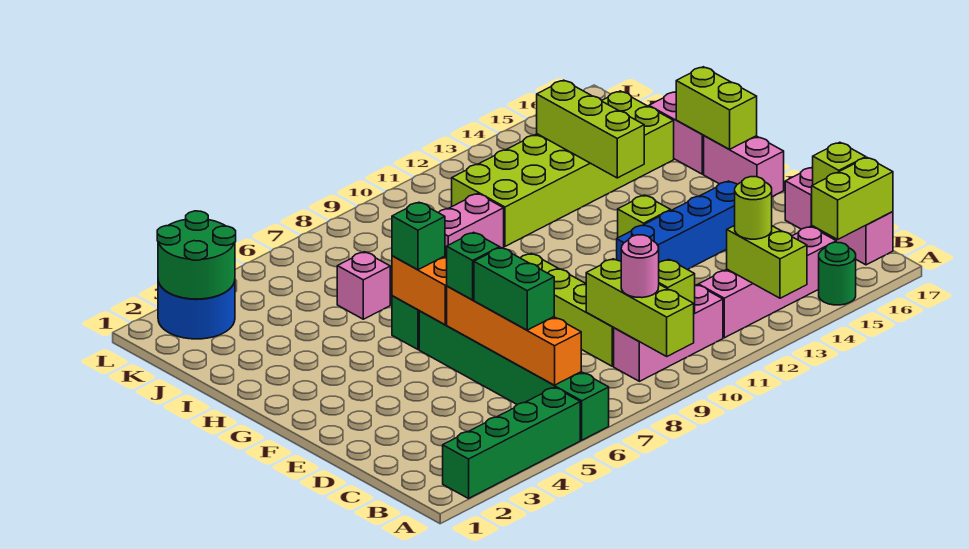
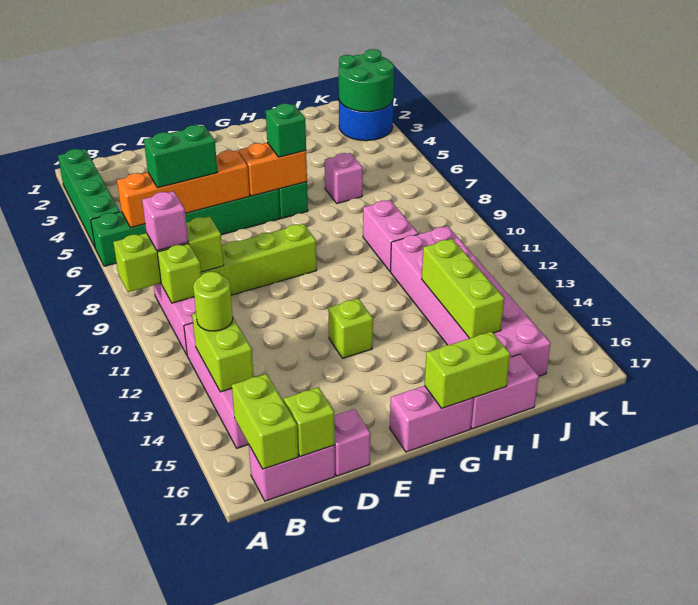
lime 1x2 brick [727,226,807,298] -> lime 1x2 brick turned to [192,313,254,392]
green 1x1 round brick [819,242,856,305] -> none
pink 1x1 round brick [621,235,659,298] -> pink 1x1 brick [142,191,188,251]
green 1x1 brick [447,232,500,300] -> none
blue 1x4 brick [617,181,737,269] -> none
lime 1x3 brick [537,80,644,178] -> lime 1x3 brick turned to [422,239,504,338]
lime 2x6 brick [452,91,674,246] -> pink 2x6 brick [391,226,551,376]

